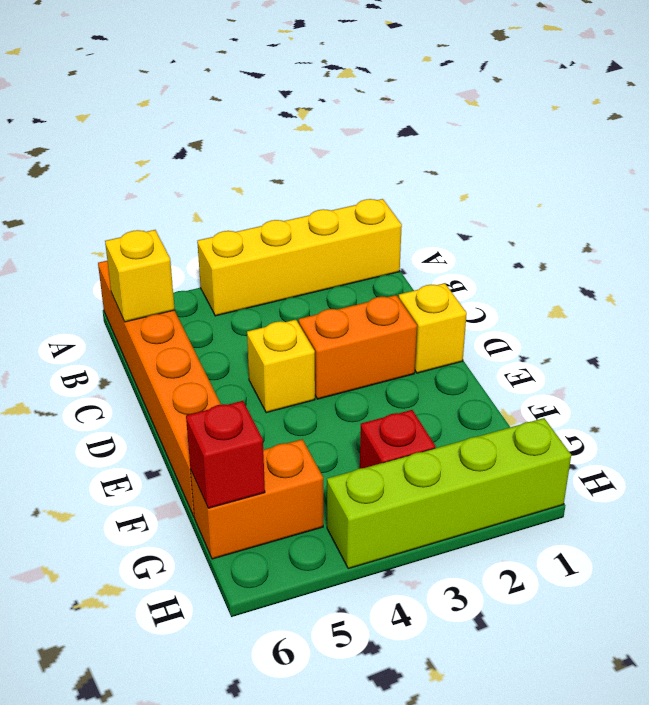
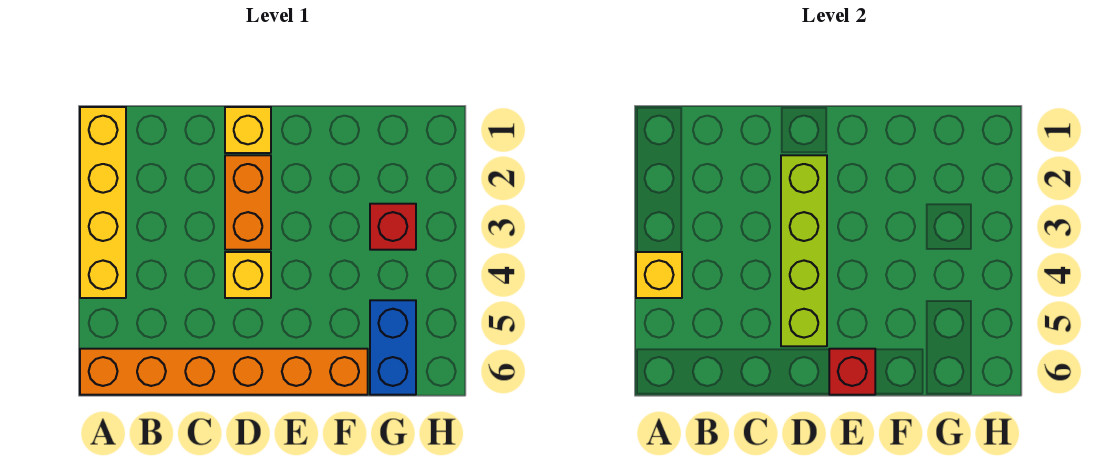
yellow 1x1 brick [105,230,175,322] -> yellow 1x1 brick moved to [636,252,682,298]
orange 1x2 brick [191,439,323,559] -> blue 1x2 brick [370,300,416,395]
red 1x1 brick [186,401,265,508] -> red 1x1 brick moved to [829,349,875,395]
lime 1x4 brick [327,418,571,569] -> lime 1x4 brick moved to [781,155,827,346]

